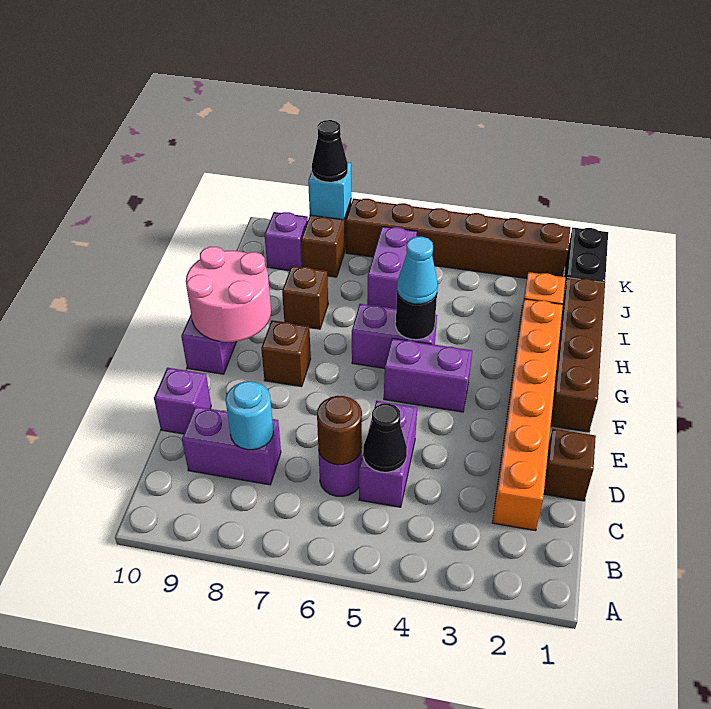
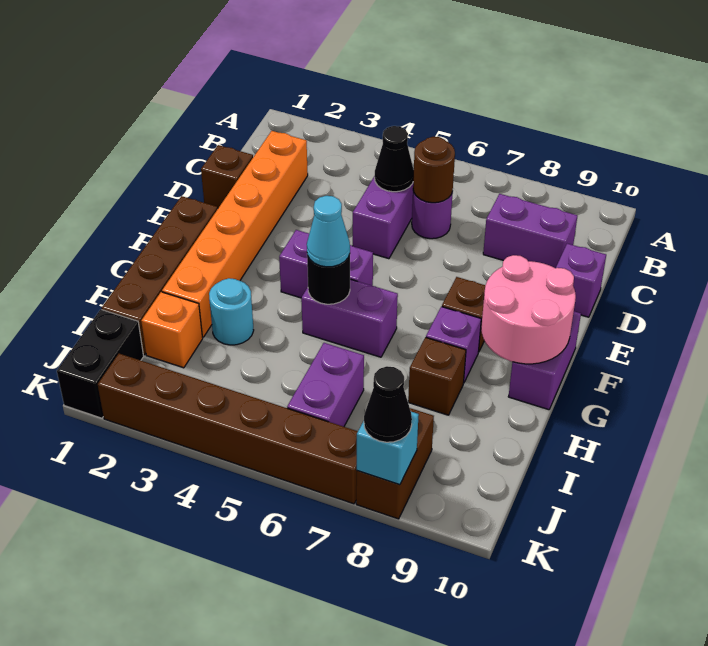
cyan 1x1 round brick [226,381,273,450] -> cyan 1x1 round brick moved to [209,278,254,345]
purple 1x1 brick [265,212,308,271] -> purple 1x1 brick moved to [426,307,481,383]

